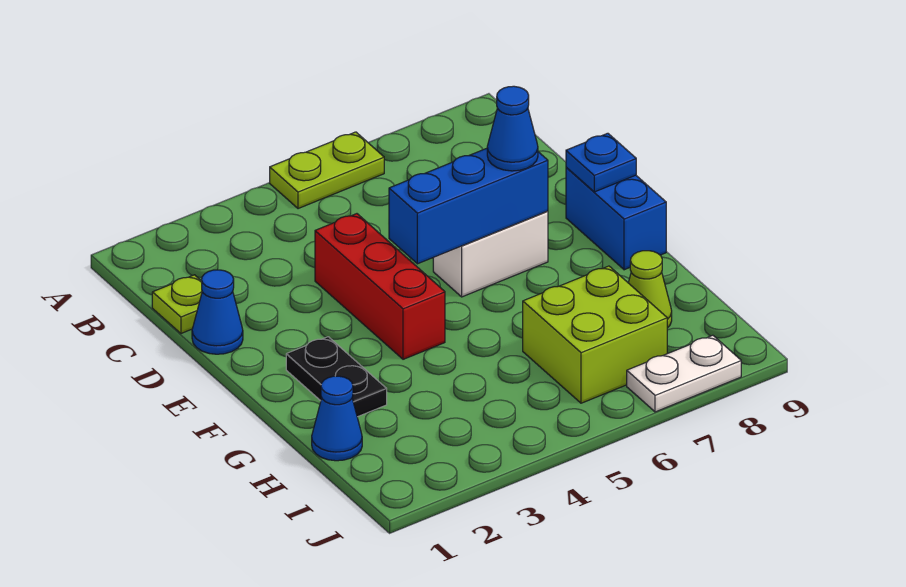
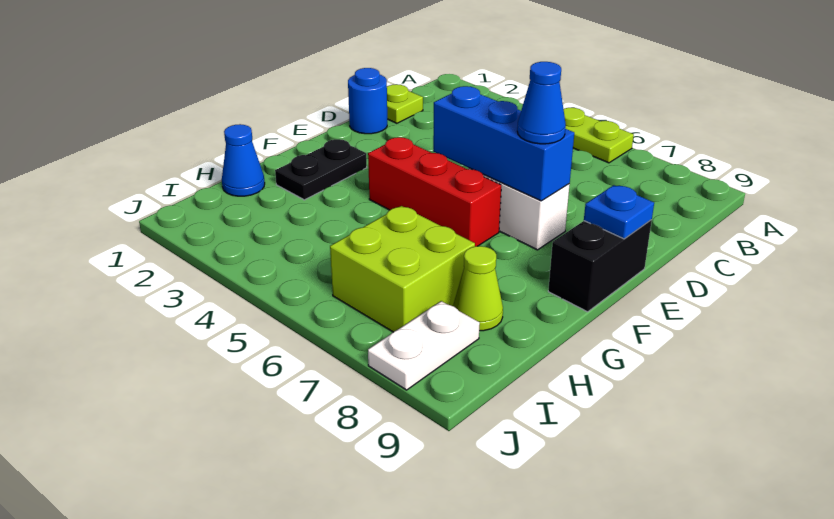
blue 1x1 cone [192,270,243,354] -> blue 1x1 round brick [348,68,387,134]
red 1x3 brick [315,214,445,359] -> red 1x3 brick turned to [368,137,501,246]
blue 1x2 brick [566,167,666,270] -> black 1x2 brick [548,220,652,312]
white 1x2 plate [627,335,741,412] -> white 1x2 plate turned to [368,301,480,390]

